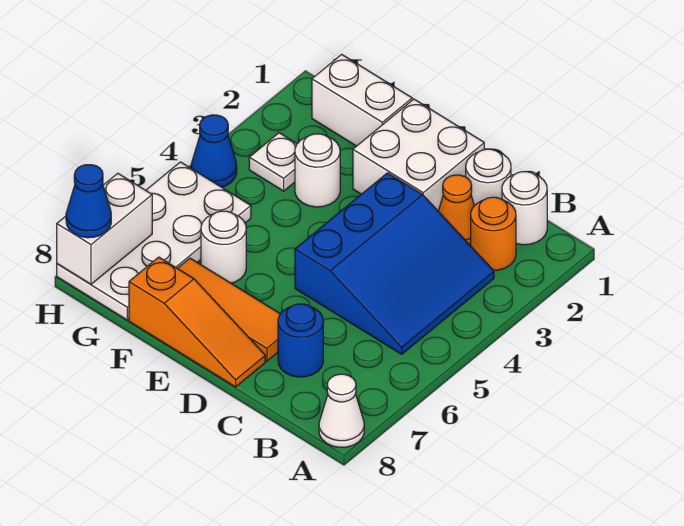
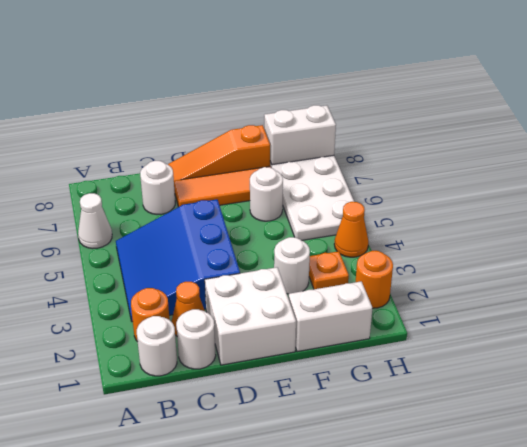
white 1x1 cone [319,374,364,447] -> white 1x1 cone moved to [78,193,112,249]
blue 1x1 round brick [278,304,323,377] -> white 1x1 round brick [140,161,175,214]
white 1x1 plate [249,133,297,191] -> orange 1x1 plate [309,251,349,289]
none -> orange 1x1 round brick [356,251,393,308]
blue 1x1 cone [191,115,237,187] -> orange 1x1 cone [334,202,369,257]
white 1x2 brick [57,173,152,284] -> white 1x2 brick turned to [264,105,336,165]
blue 1x1 cone [66,165,111,238] -> none

